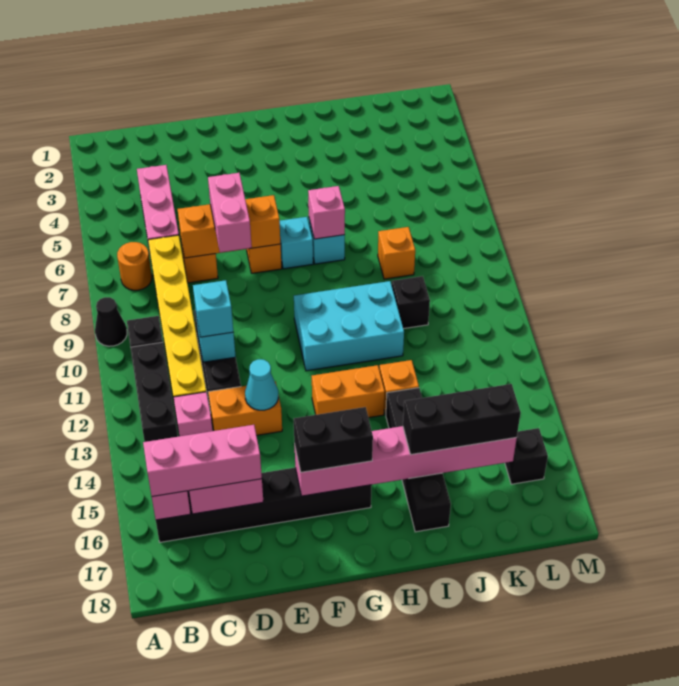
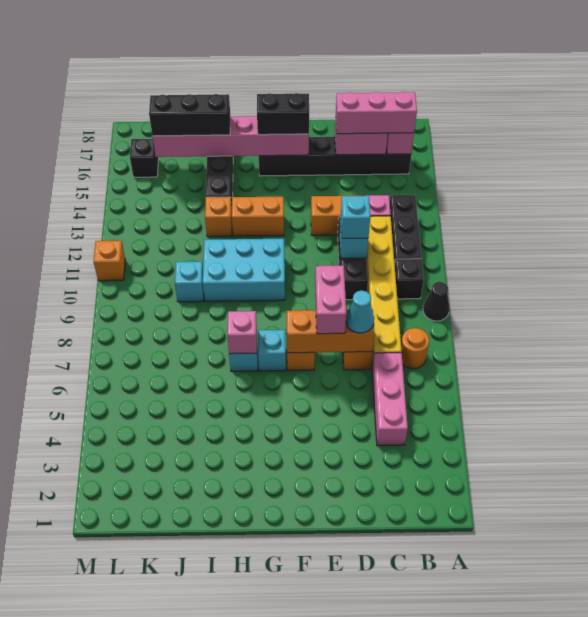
cyan 1x1 cone [245,359,278,410] -> cyan 1x1 cone moved to [346,291,374,333]
orange 1x1 brick [378,227,415,279] -> orange 1x1 brick moved to [94,241,125,281]
black 1x1 brick [392,276,430,329] -> cyan 1x1 brick [175,261,204,302]

